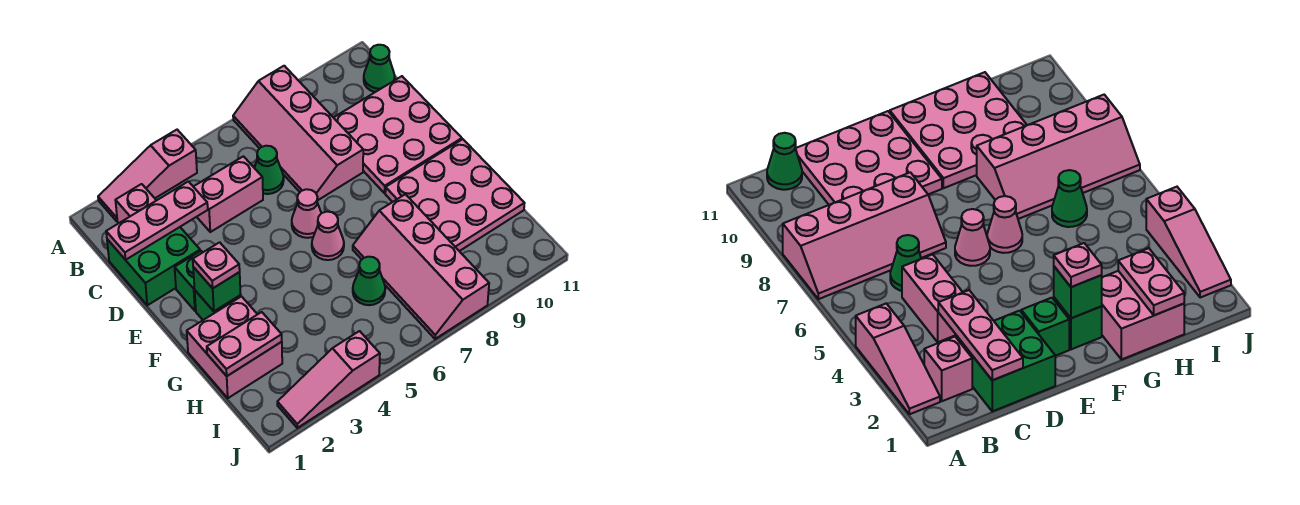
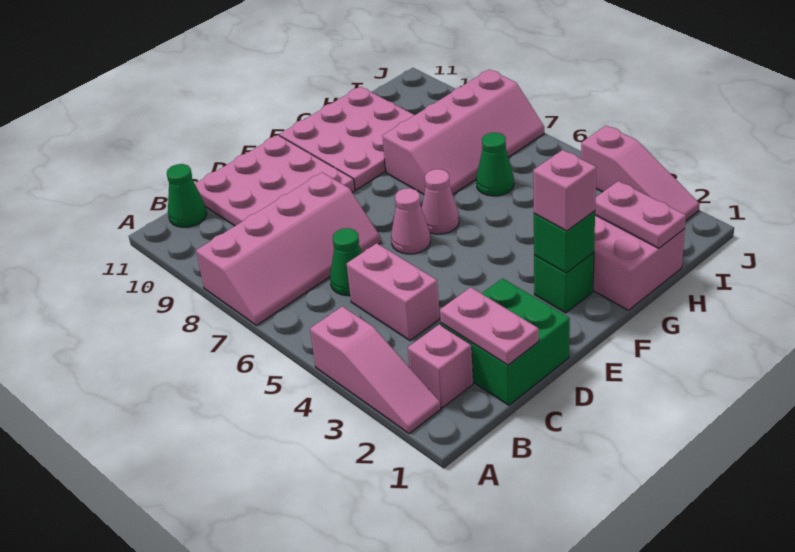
pink 1x3 plate [106,181,208,260] -> pink 1x2 plate [440,287,539,365]
green 1x1 brick [175,251,203,311] -> none
pink 1x1 plate [193,242,240,288] -> pink 1x1 brick [533,150,597,231]

